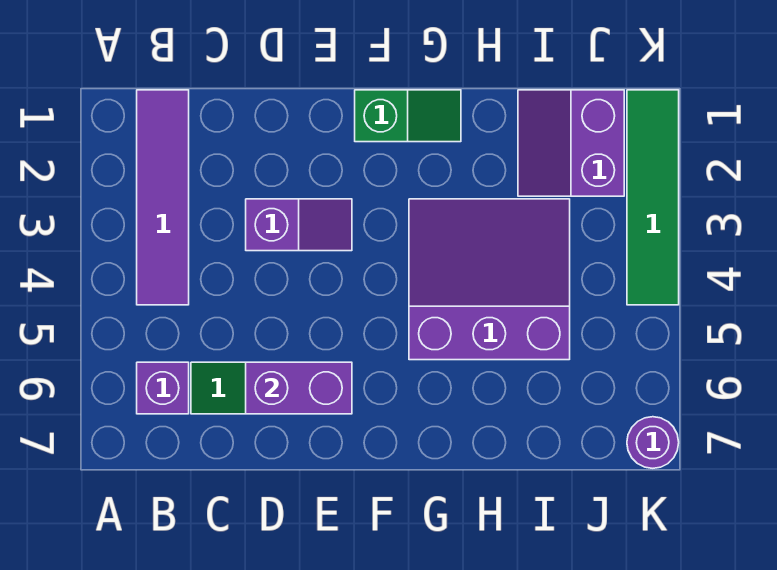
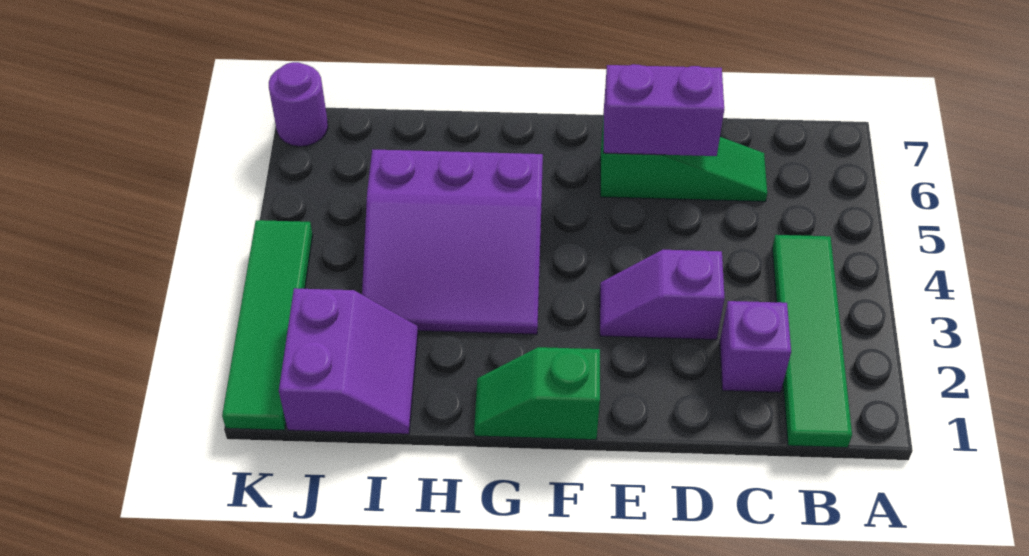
purple 1x4 tile [137,90,189,305] -> green 1x4 tile [772,235,852,448]
purple 1x1 brick [137,362,189,414] -> purple 1x1 brick moved to [720,301,791,392]

